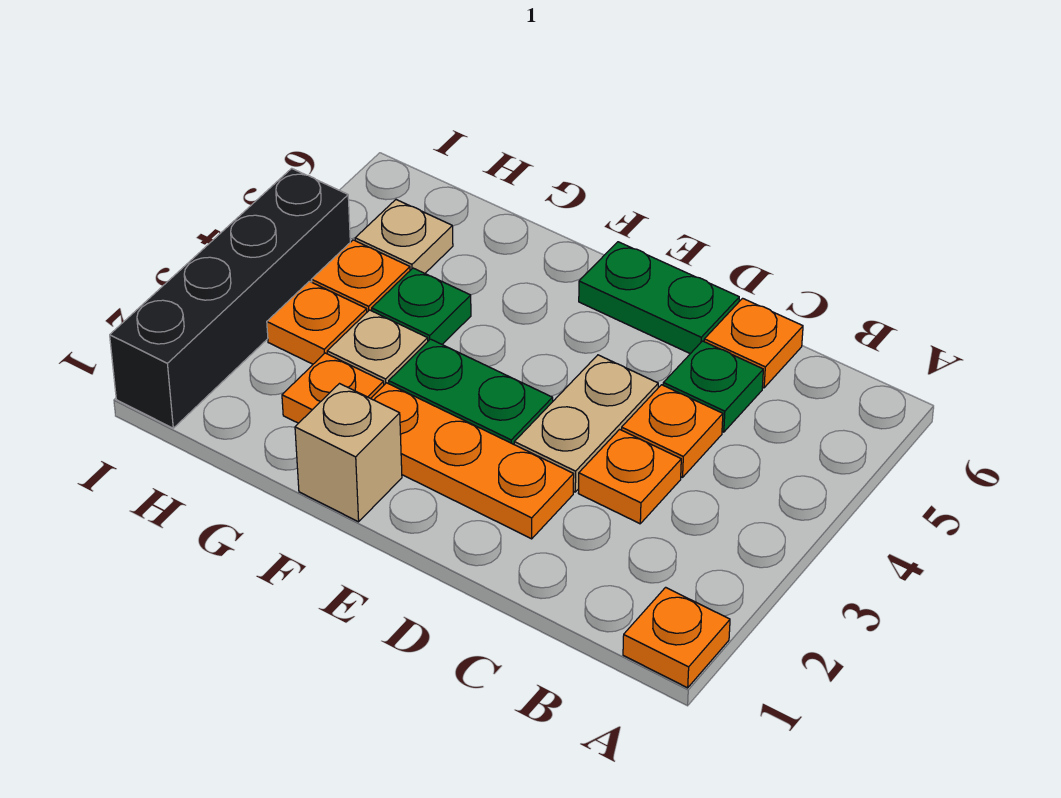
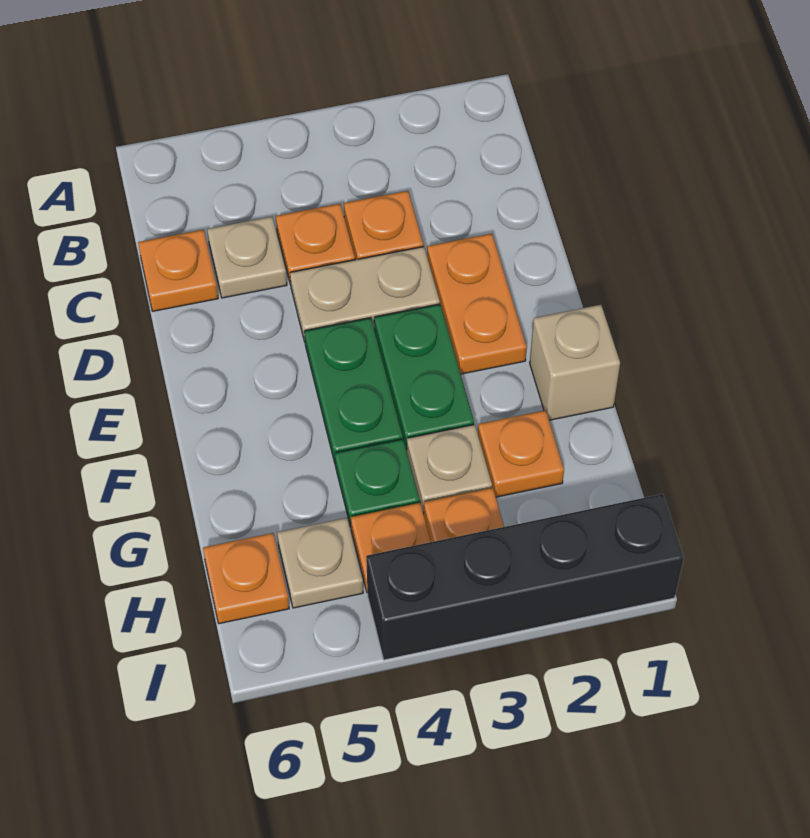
orange 1x1 plate [623,587,730,688] -> orange 1x1 plate moved to [203,533,289,624]
green 1x1 plate [663,341,763,432] -> tan 1x1 plate [207,217,287,298]
orange 1x3 plate [371,383,574,539] -> orange 1x2 plate [427,234,527,374]
green 1x2 plate [579,242,739,354] -> green 1x2 plate moved to [304,318,403,462]

